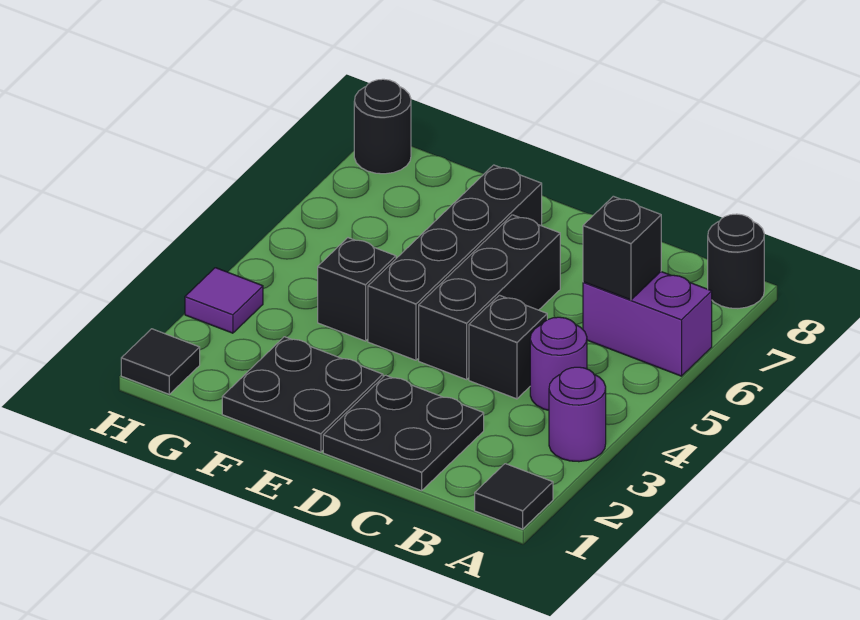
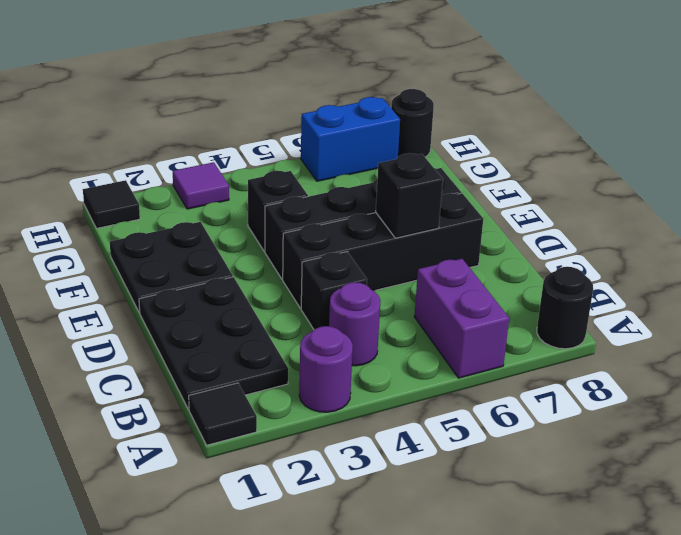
black 1x1 brick [583,196,661,300] -> black 1x1 brick moved to [376,153,443,238]
black 2x2 plate [323,375,484,491] -> black 2x3 plate [139,277,288,410]
black 1x3 brick [419,215,560,380] -> black 1x4 brick [283,193,483,308]
none -> blue 1x2 brick [301,97,400,181]

